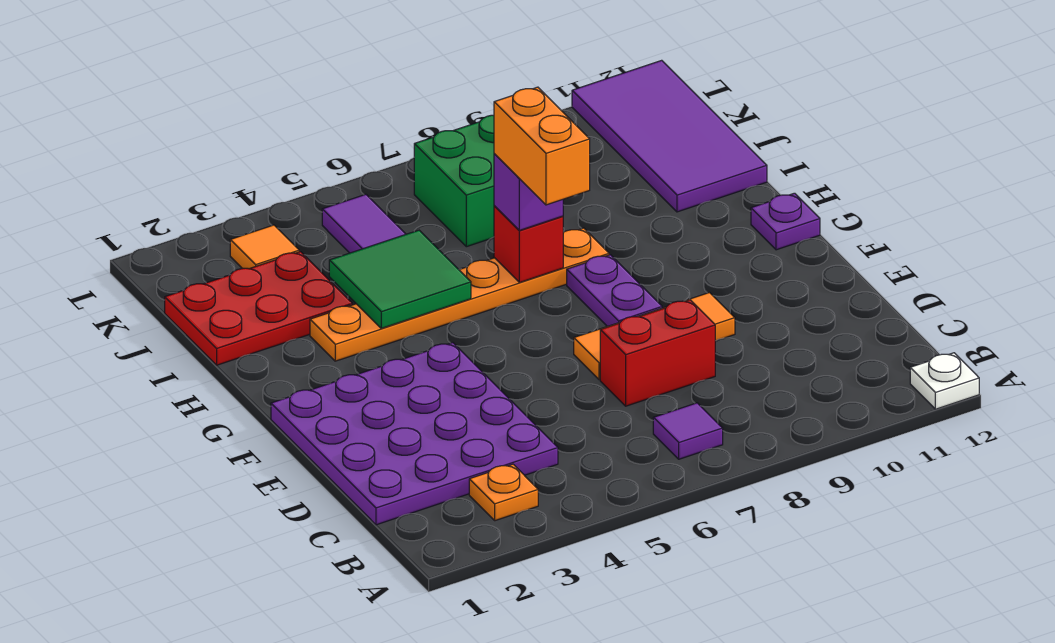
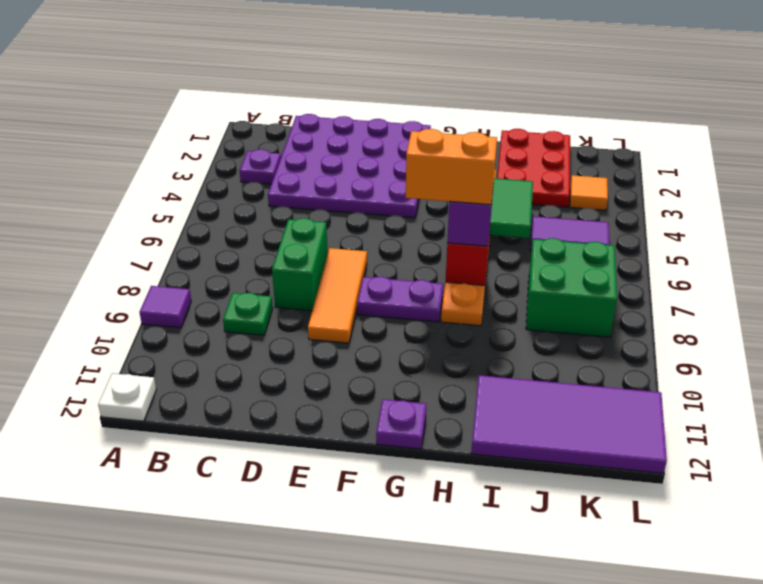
orange 1x1 plate [469,464,538,521] -> purple 1x1 plate [240,149,281,184]
purple 1x1 tile [653,403,723,459] -> purple 1x1 tile moved to [140,286,191,328]
none -> green 1x1 plate [223,293,273,335]
red 1x2 brick [600,300,715,406] -> green 1x2 brick [272,218,328,311]

